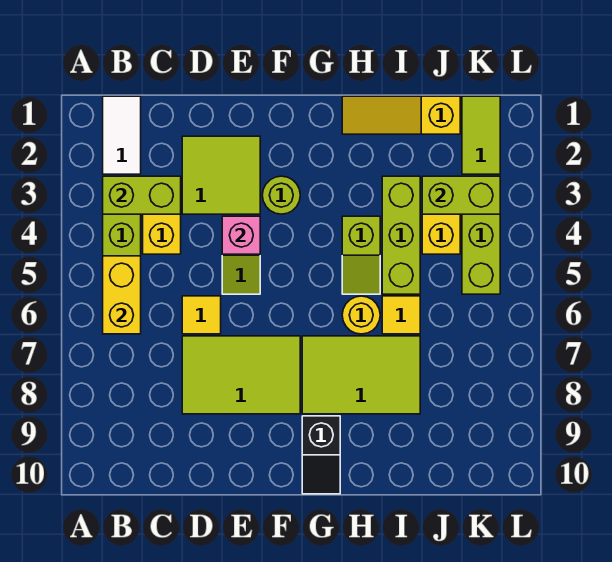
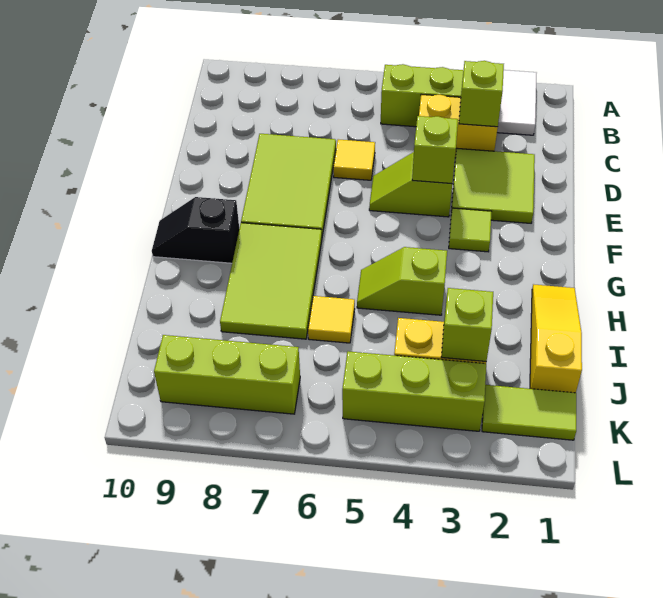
white 1x2 tile [103,96,141,174] -> white 1x2 tile turned to [497,70,536,135]
lime 1x2 brick [103,176,181,214] -> lime 1x1 brick [459,61,504,127]
yellow 1x2 brick [103,256,141,334] -> none
pink 1x1 brick [222,216,260,254] -> lime 1x1 brick [412,116,458,184]
lime 1x1 round brick [262,176,300,214] -> lime 1x1 tile [449,208,492,252]
yellow 1x1 round brick [342,296,380,334] -> none
lime 1x3 brick [382,176,420,294] -> lime 1x3 brick moved to [154,335,300,414]
lime 1x2 brick [422,176,500,214] -> lime 1x1 brick [441,288,493,361]

